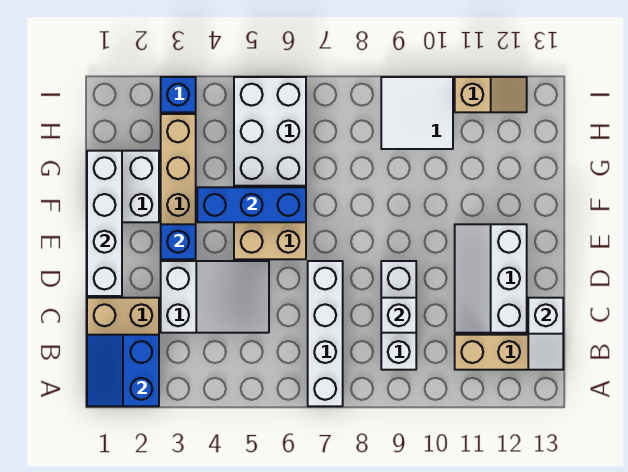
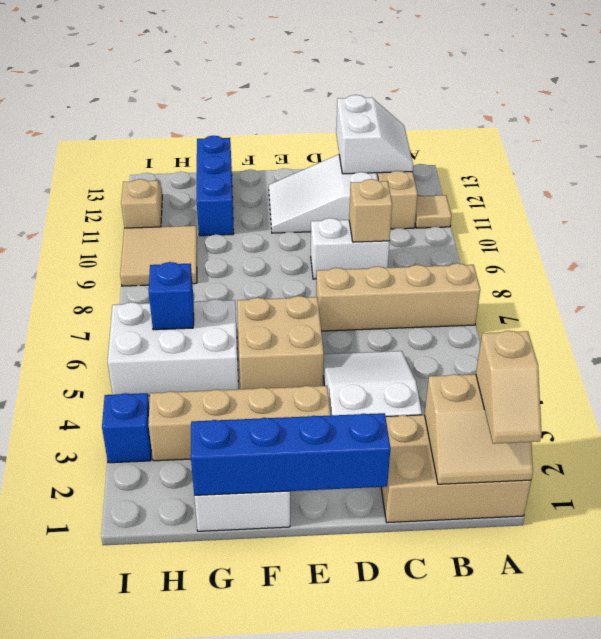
blue 2x2 slope [87,335,159,406] -> tan 2x2 slope [425,374,533,484]
none -> tan 1x2 slope [476,331,542,444]
white 1x4 brick [308,261,343,406] -> tan 1x4 brick [316,263,480,331]
none -> tan 1x1 tile [415,195,452,228]
white 1x3 brick [381,261,416,370] -> white 1x2 brick [311,218,389,279]
white 1x2 slope [528,298,563,370] -> white 2x2 slope [336,95,413,174]
white 1x1 brick [381,298,416,333] -> tan 1x1 brick [349,179,392,242]
white 2x3 slope [455,224,527,333] -> white 2x3 slope turned to [269,155,378,233]
white 1x4 brick [87,151,122,296] -> blue 1x4 brick [191,413,390,495]
blue 1x1 brick [161,224,196,259] -> blue 1x1 brick moved to [149,262,194,330]
blue 1x3 brick [197,187,306,222] -> blue 1x3 brick moved to [196,136,234,236]
white 2x2 tile [381,77,453,149] -> tan 2x2 tile [120,226,197,286]

